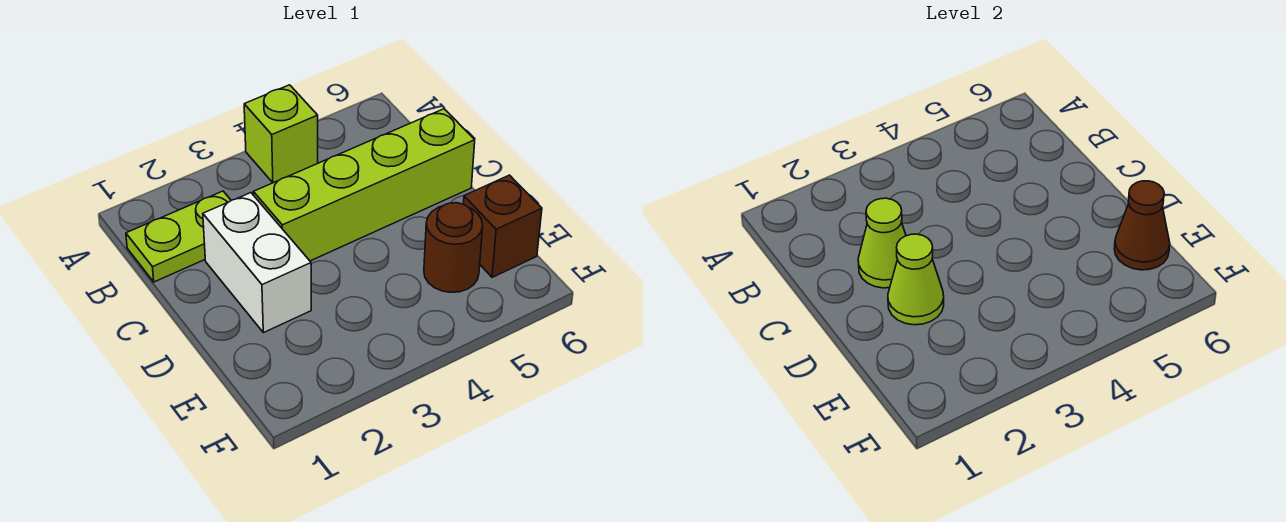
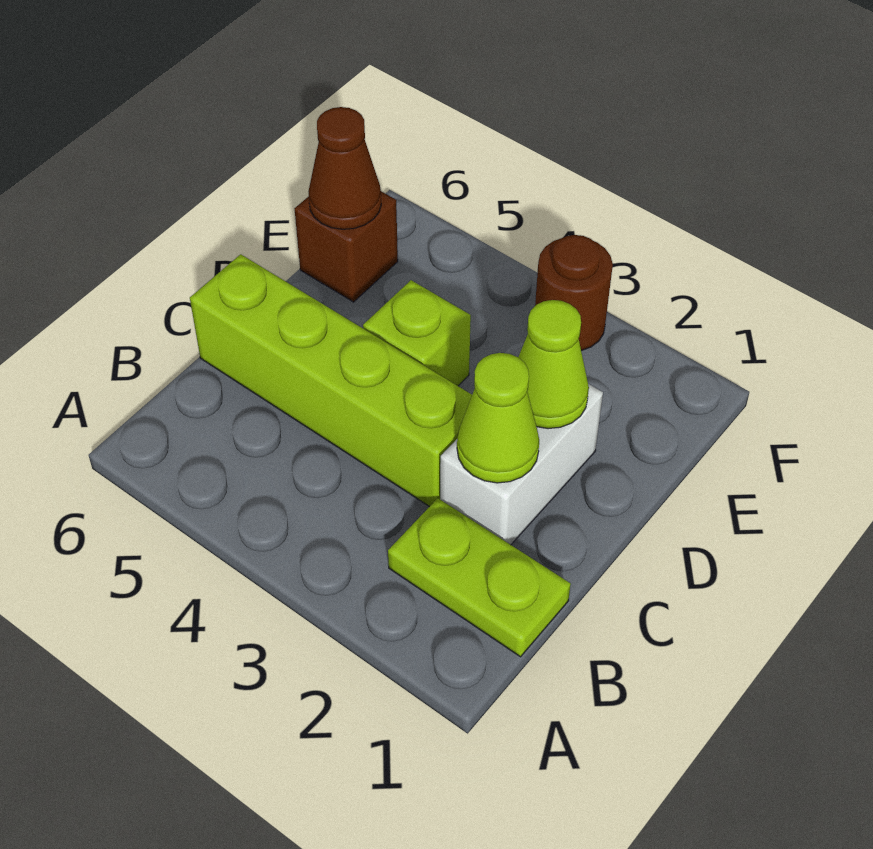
lime 1x1 brick [244,85,318,183] -> lime 1x1 brick moved to [363,280,471,386]
brown 1x1 round brick [424,203,483,292] -> brown 1x1 round brick moved to [535,235,613,351]

